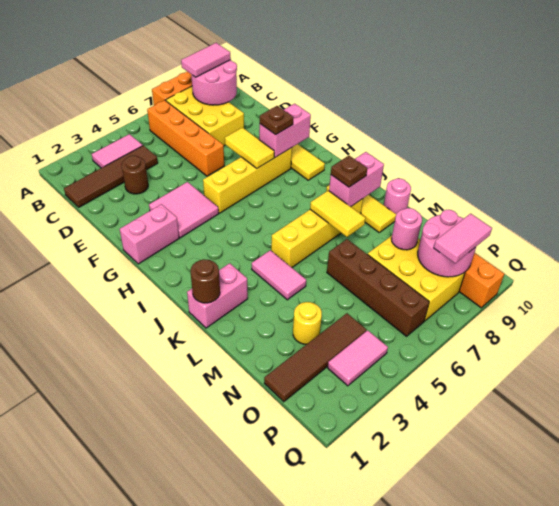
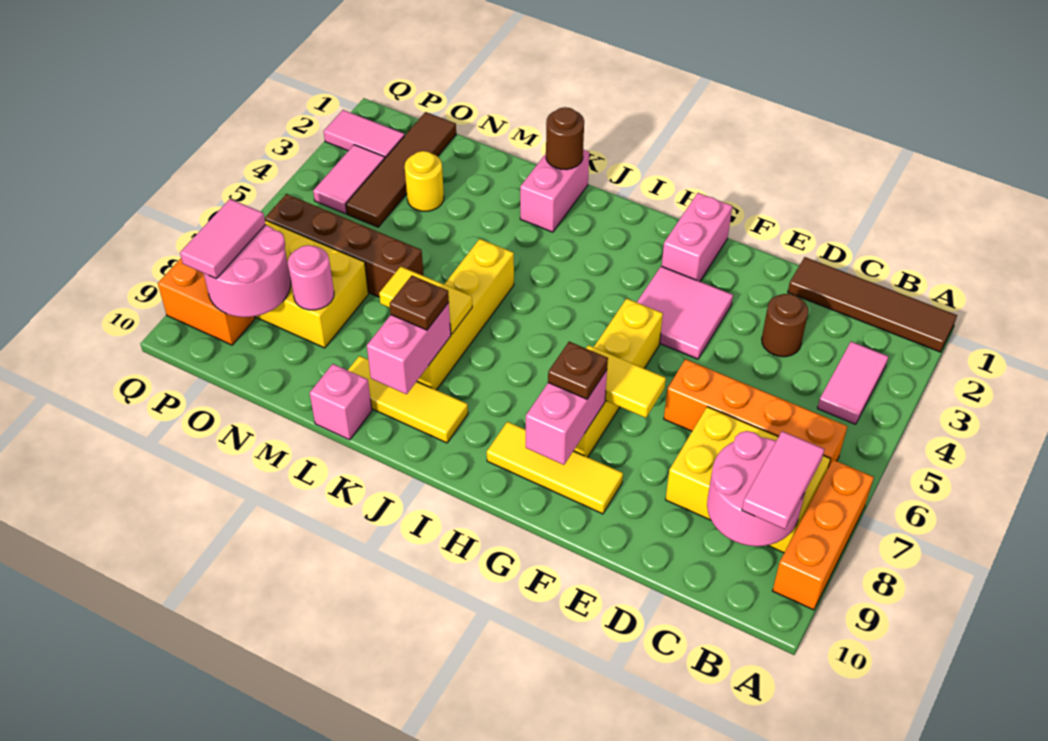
brown 1x4 tile [64,146,158,207] -> brown 1x4 tile turned to [788,257,957,352]
pink 1x2 tile [252,250,306,300] -> pink 1x2 tile moved to [324,110,405,158]
pink 1x1 round brick [384,178,411,214] -> pink 1x1 brick [310,364,372,440]

